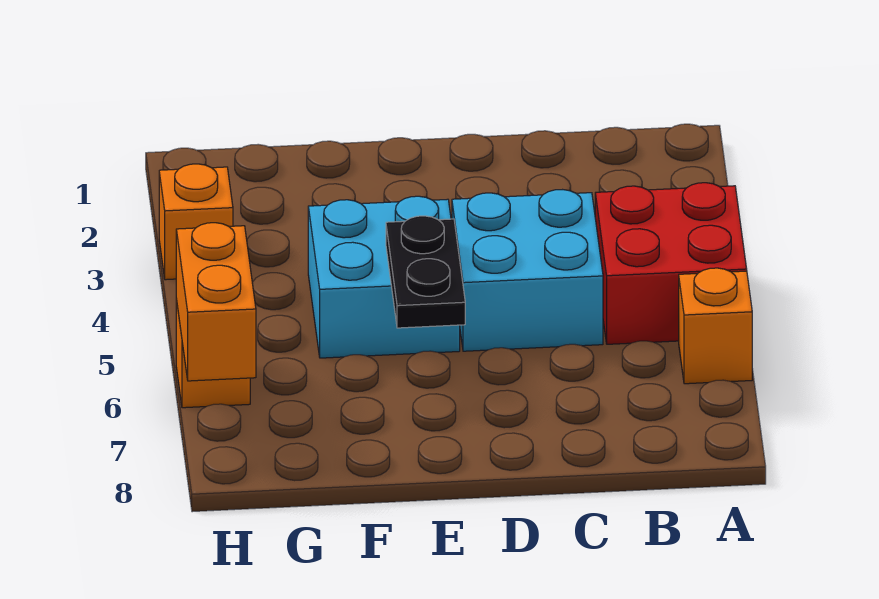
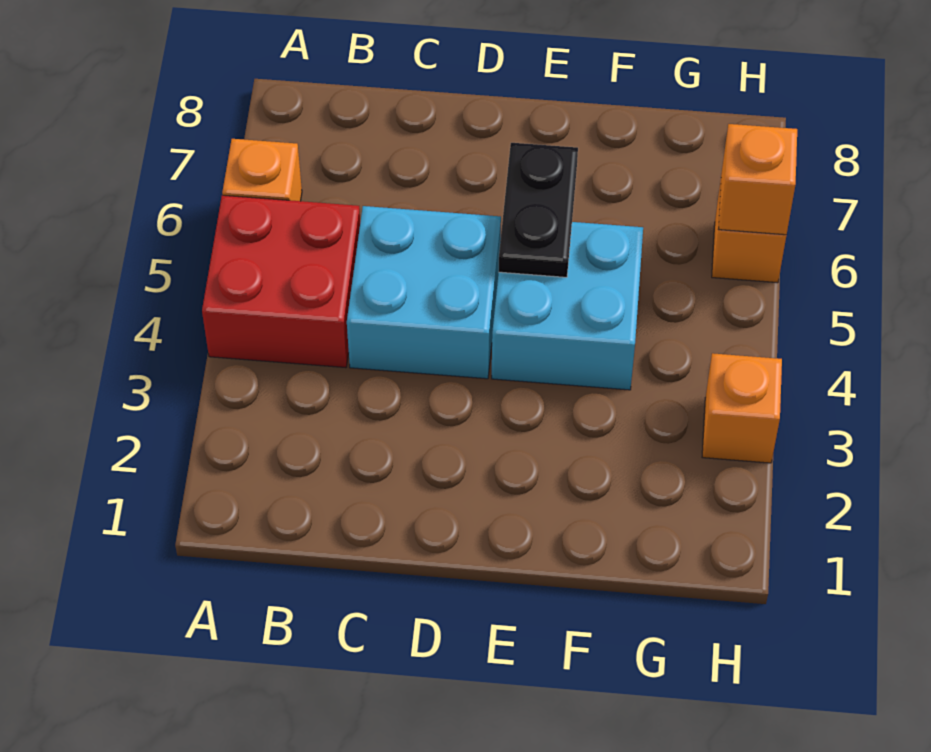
orange 1x2 brick [176,223,256,381] -> orange 1x1 brick [718,124,797,235]

